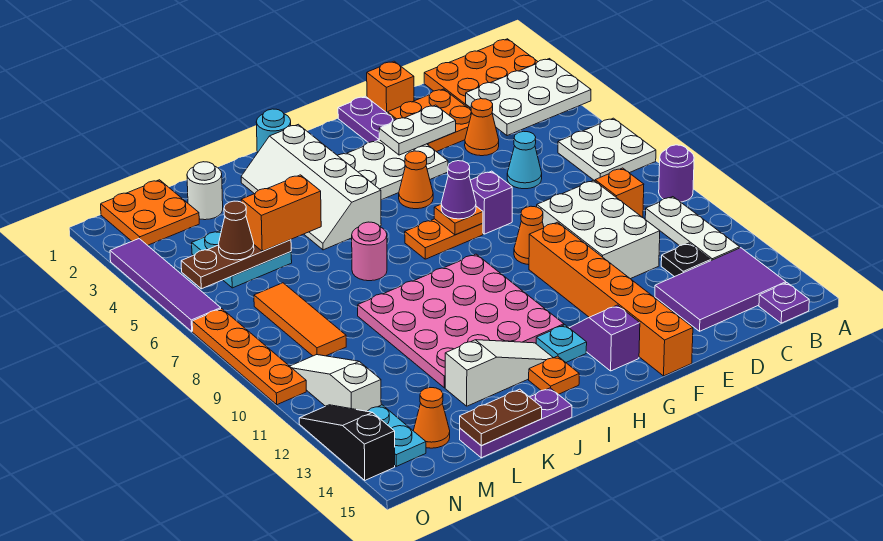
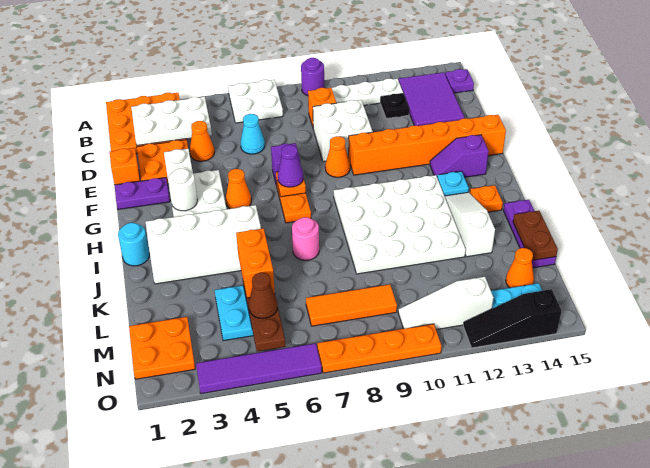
white 2x3 plate [466,59,591,136] -> white 2x3 plate turned to [131,97,212,145]
white 2x3 brick [537,180,660,279] -> white 2x2 brick [313,100,373,162]
pink 4x4 plate [358,254,564,388] -> white 4x4 plate [334,175,466,274]
white 1x1 round brick [187,162,223,220] -> white 1x1 round brick moved to [168,169,197,211]

